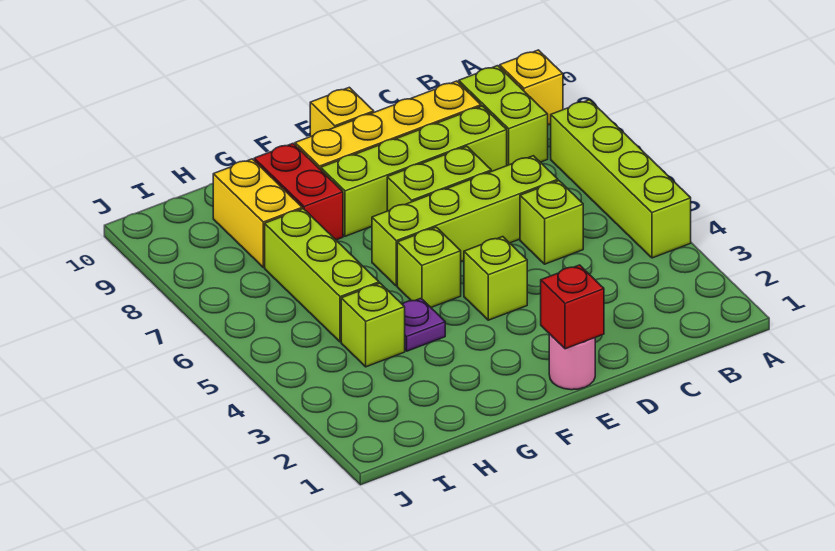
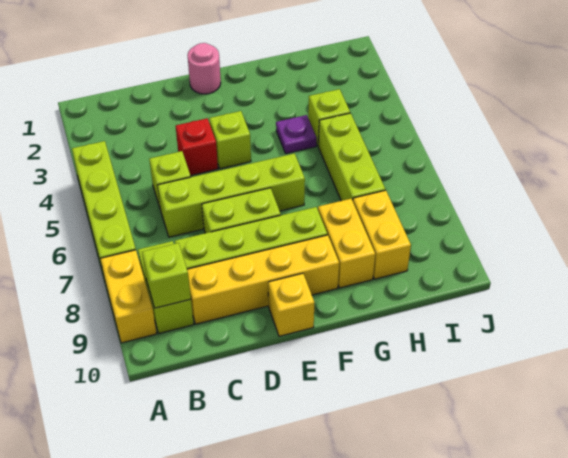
yellow 1x1 brick [500,50,563,125] -> yellow 1x2 brick [101,250,157,343]
red 1x1 brick [541,265,604,349] -> red 1x1 brick moved to [176,118,218,175]
lime 1x1 brick [397,227,461,307] -> lime 1x1 brick moved to [142,243,191,308]
red 1x2 brick [254,144,343,240] -> yellow 1x2 brick [318,199,375,288]

